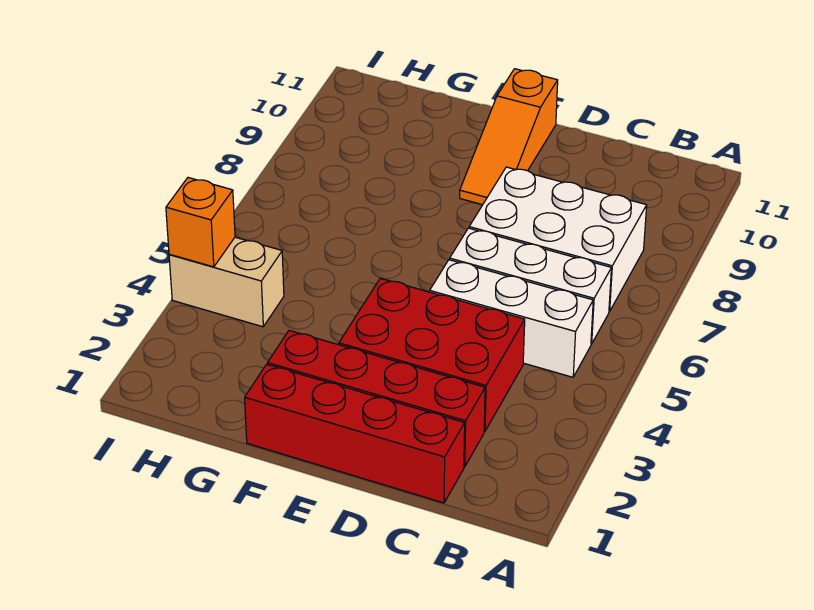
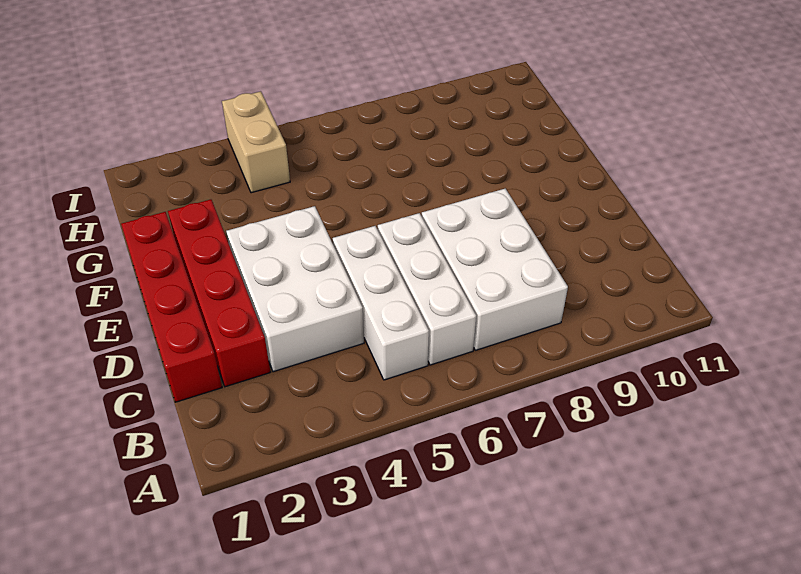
red 2x3 brick [339,278,525,431] -> white 2x3 brick [226,206,364,372]
orange 1x3 slope [460,69,558,205] -> none
orange 1x1 brick [166,178,235,267] -> none

